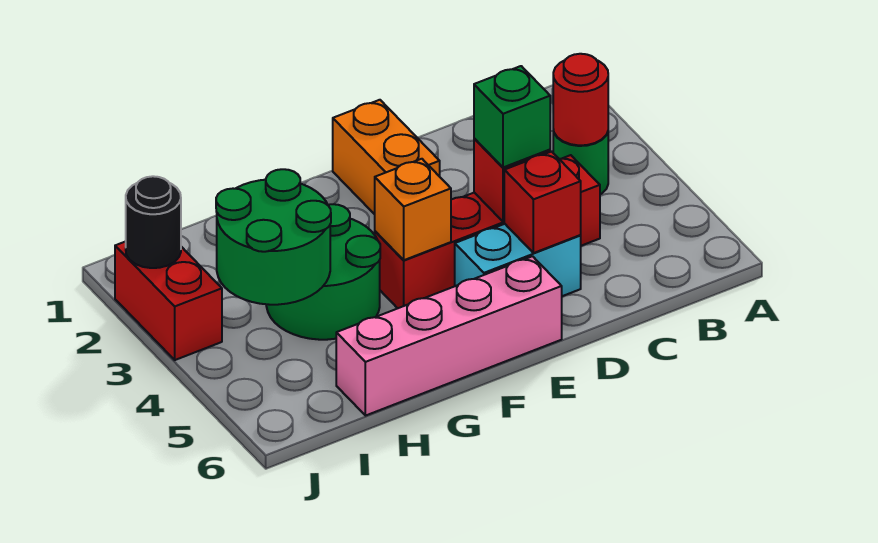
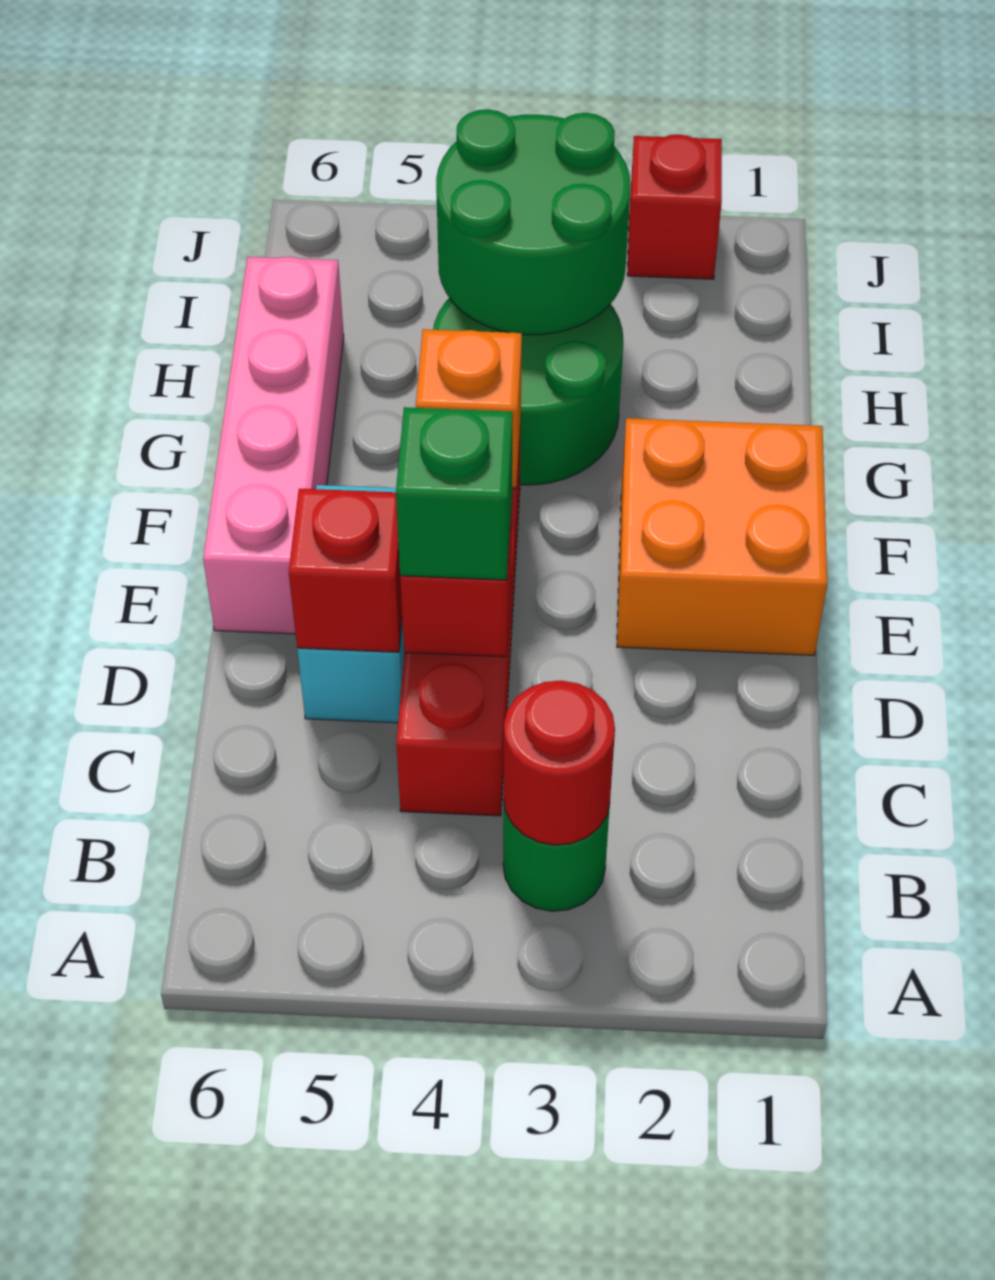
orange 1x2 brick [333,100,440,214] -> orange 2x2 brick [617,418,827,655]
red 1x2 brick [115,241,222,360] -> red 1x1 brick [627,134,722,279]
black 1x1 round brick [126,176,181,268] -> none

